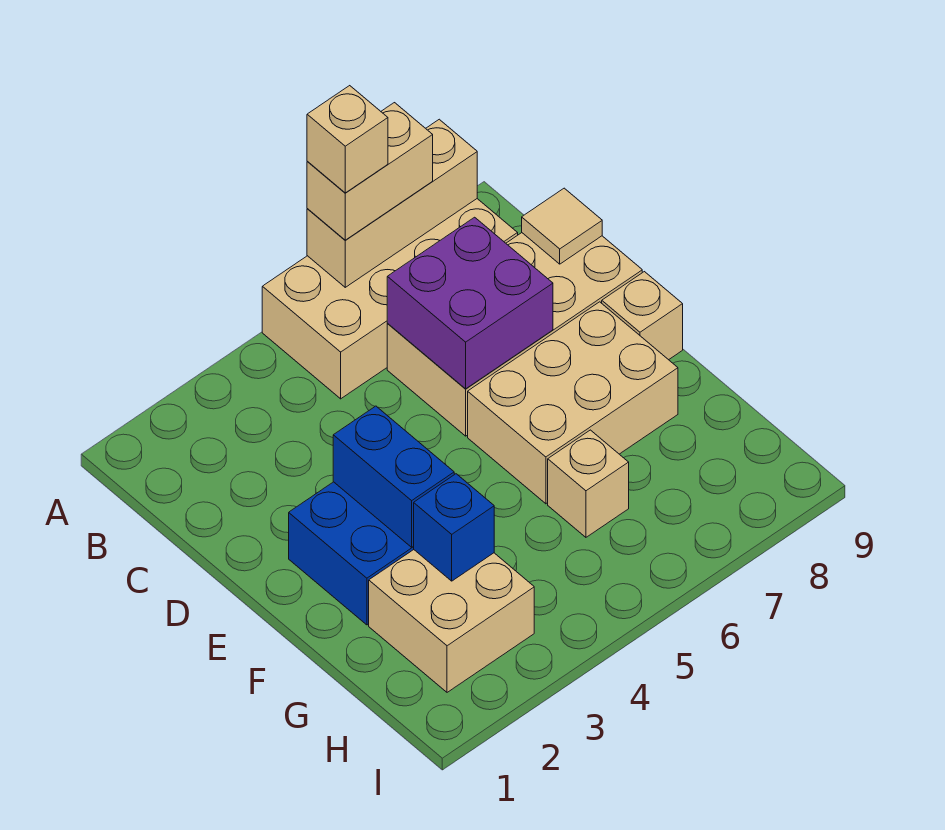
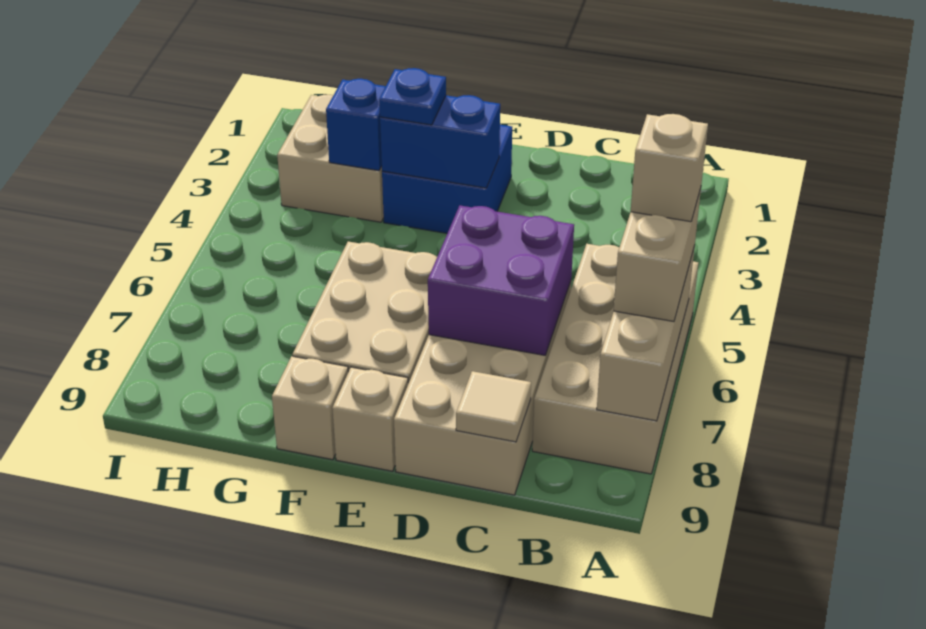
none -> blue 1x1 plate [379,68,446,125]
tan 1x1 brick [548,430,629,537] -> tan 1x1 brick moved to [272,356,348,460]

